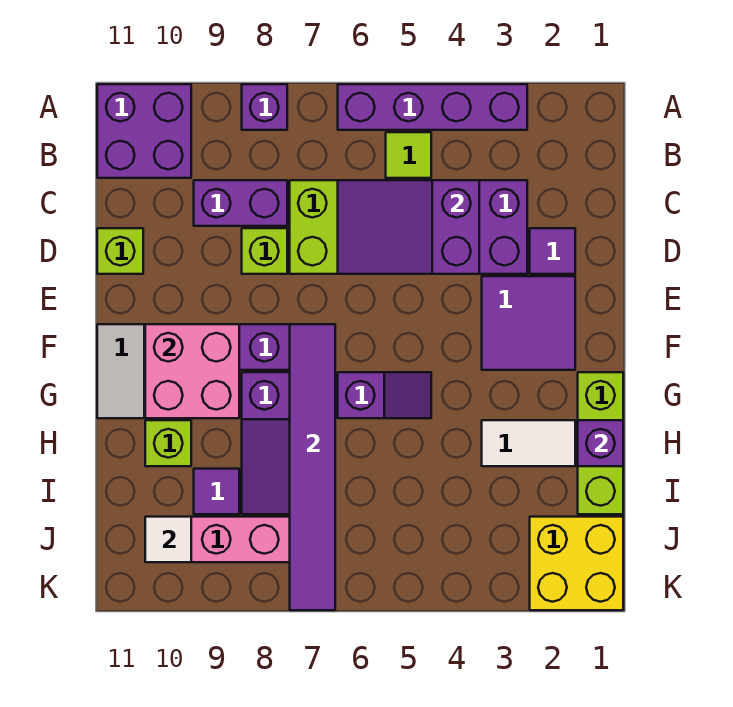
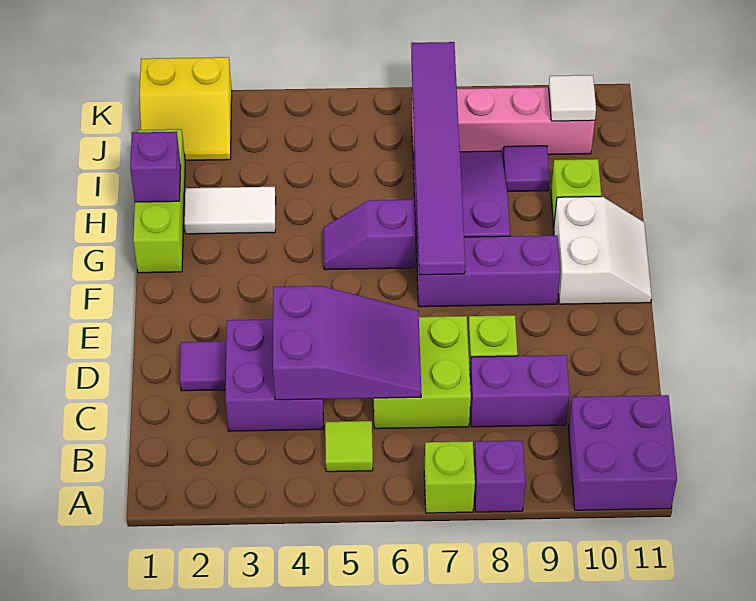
purple 1x4 brick [338,84,527,130] -> none
lime 1x1 brick [97,228,143,274] -> lime 1x1 brick moved to [424,441,475,513]
purple 2x2 tile [482,276,575,370] -> none
pink 2x2 brick [145,324,239,418] -> none
yellow 2x2 brick [530,517,623,610] -> yellow 2x2 slope [140,57,232,160]

